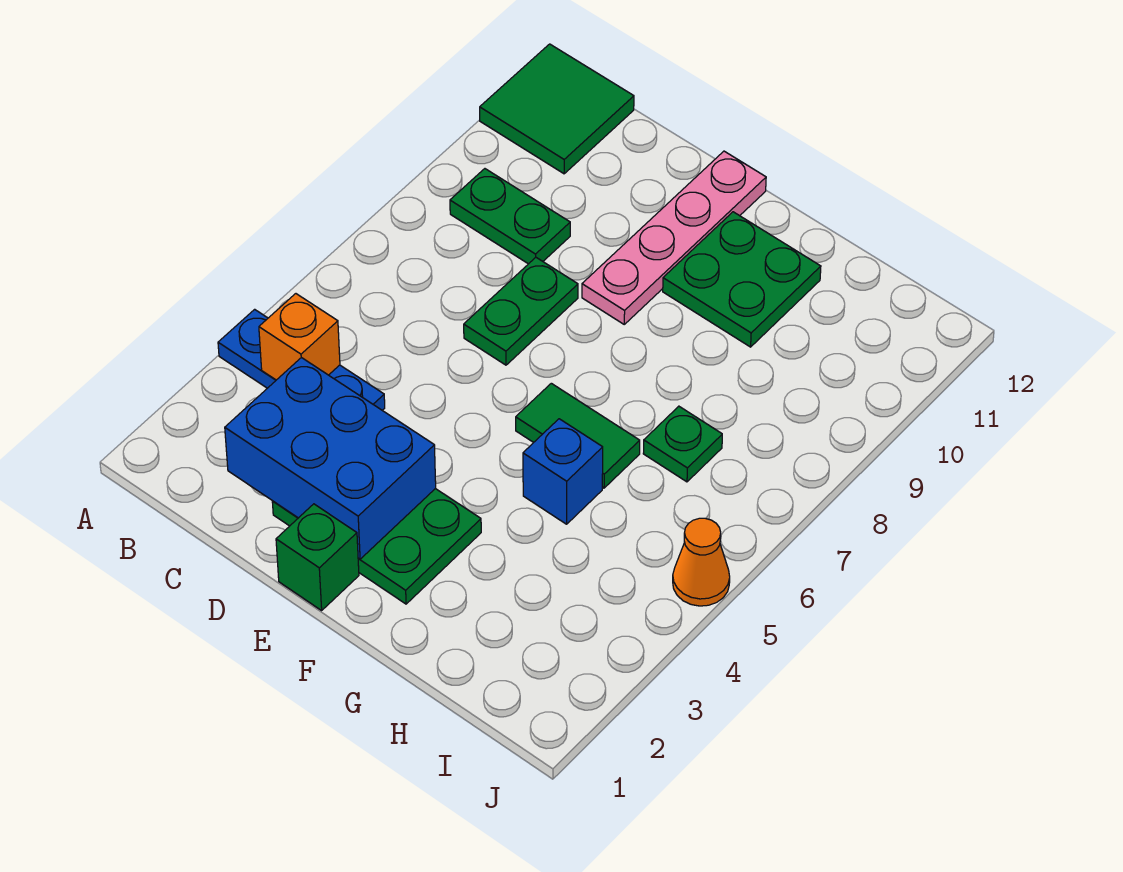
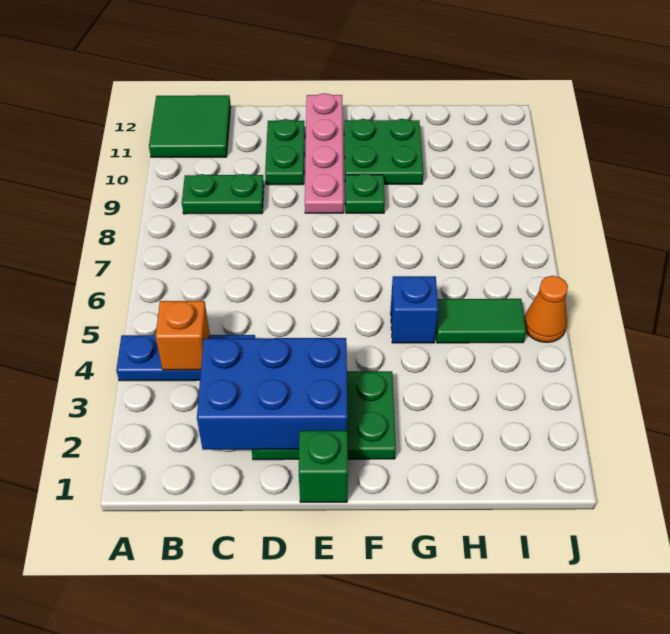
green 1x2 plate [464,258,578,365] -> green 1x2 plate moved to [265,119,305,185]
green 1x2 tile [516,383,640,488] -> green 1x2 tile moved to [436,299,526,343]
green 1x1 plate [643,406,722,482] -> green 1x1 plate moved to [345,174,385,213]

